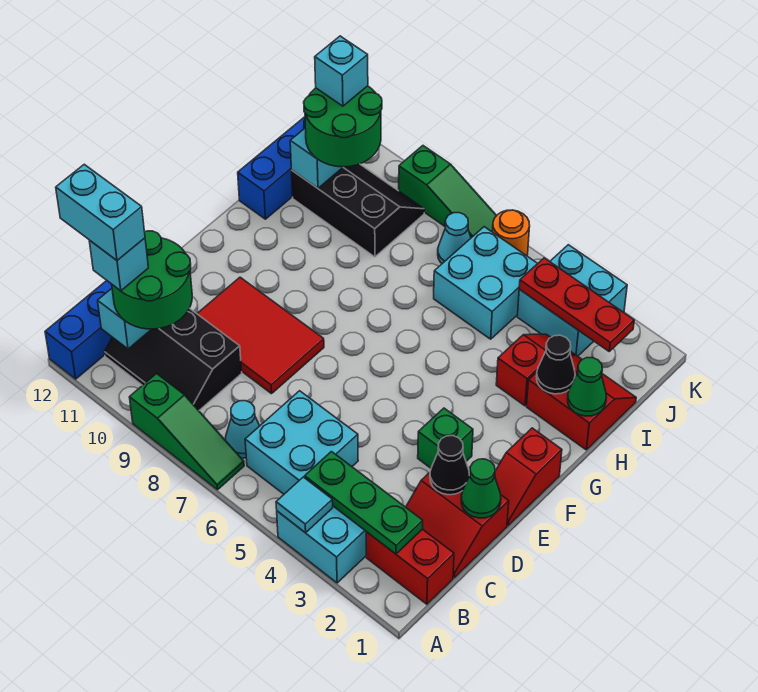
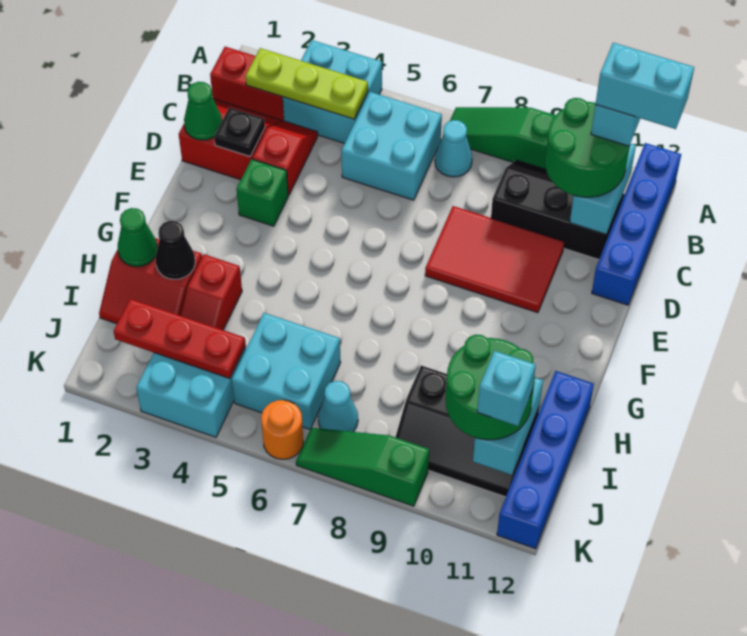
cyan 1x1 tile [276,477,333,533] -> none
green 1x3 plate [305,452,423,554] -> lime 1x3 plate [245,48,368,119]
black 1x1 cone [430,436,469,495] -> black 1x1 plate [214,107,265,157]
red 1x2 slope [495,428,562,526] -> red 1x2 slope moved to [252,121,318,195]

